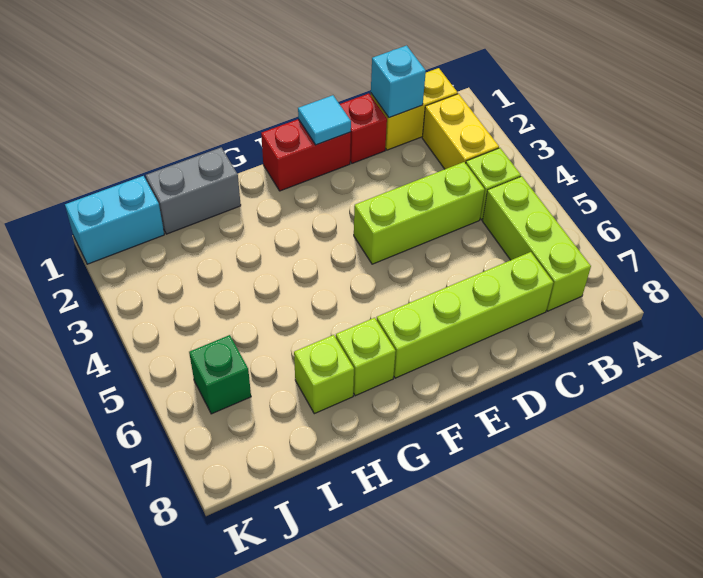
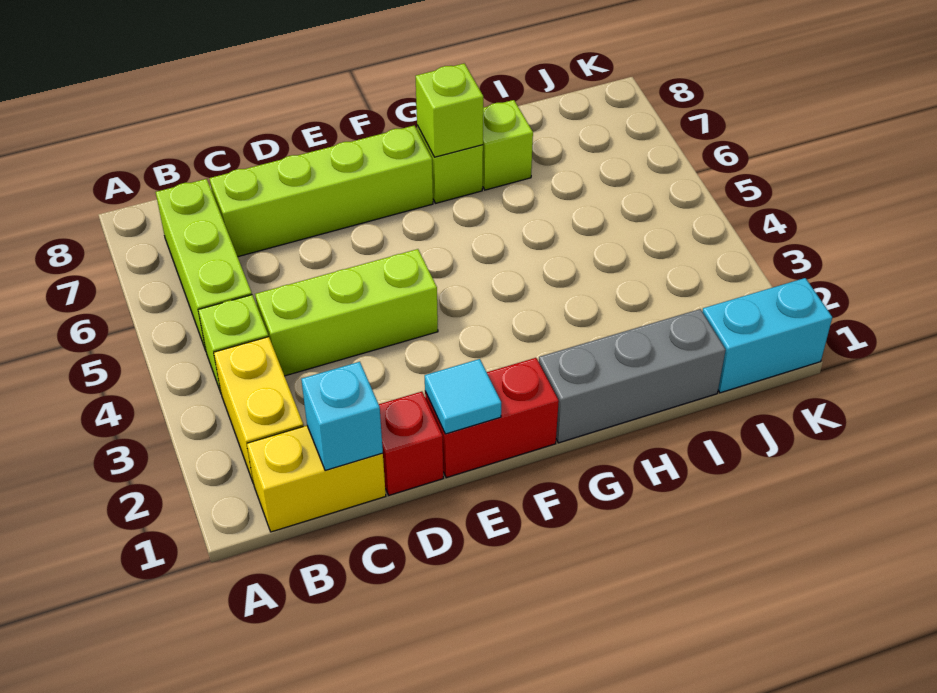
none -> lime 1x1 brick [416,63,483,157]
grey 1x2 brick [146,147,241,234] -> grey 1x3 brick [539,309,726,443]
green 1x1 brick [189,335,251,414] -> none

